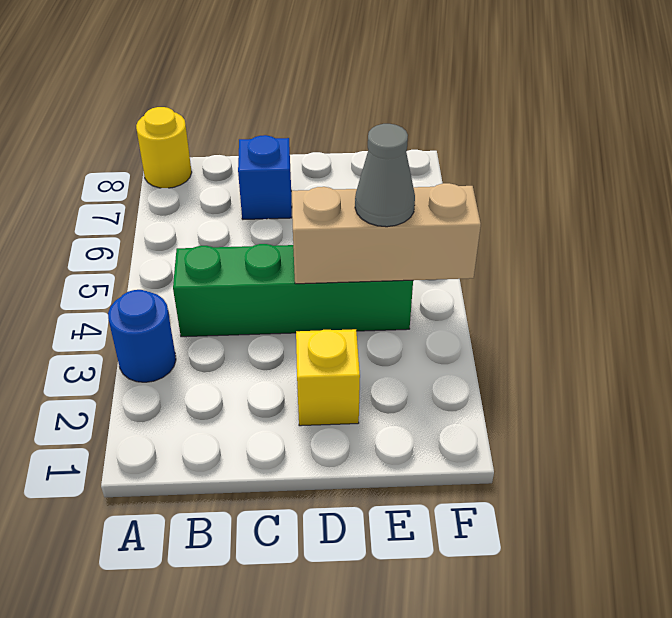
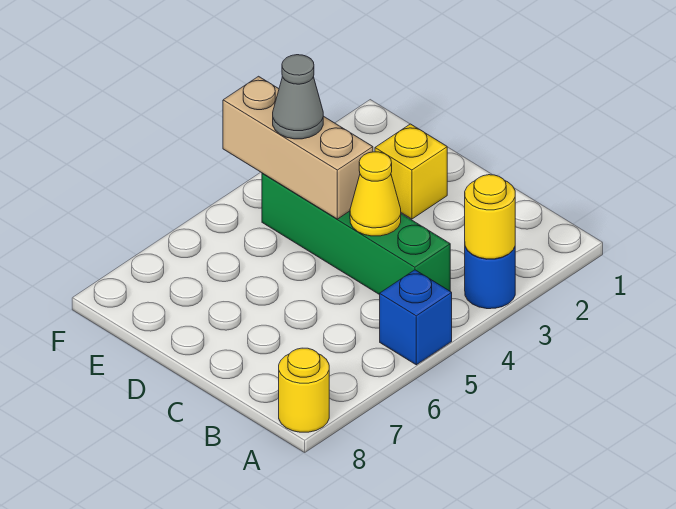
none -> yellow 1x1 round brick [465,175,515,259]
none -> yellow 1x1 cone [350,152,401,236]
blue 1x1 brick [238,135,292,219] -> blue 1x1 brick moved to [380,270,452,365]

